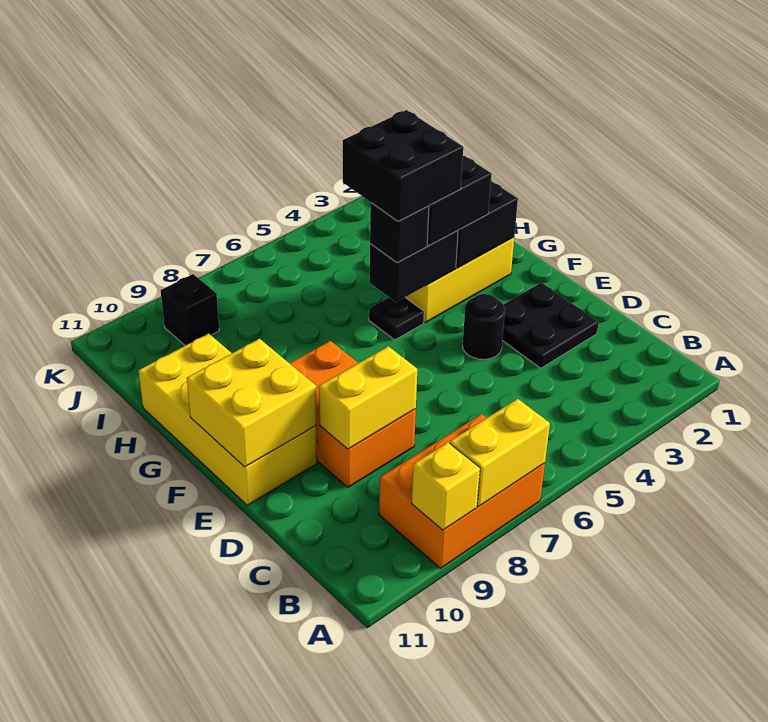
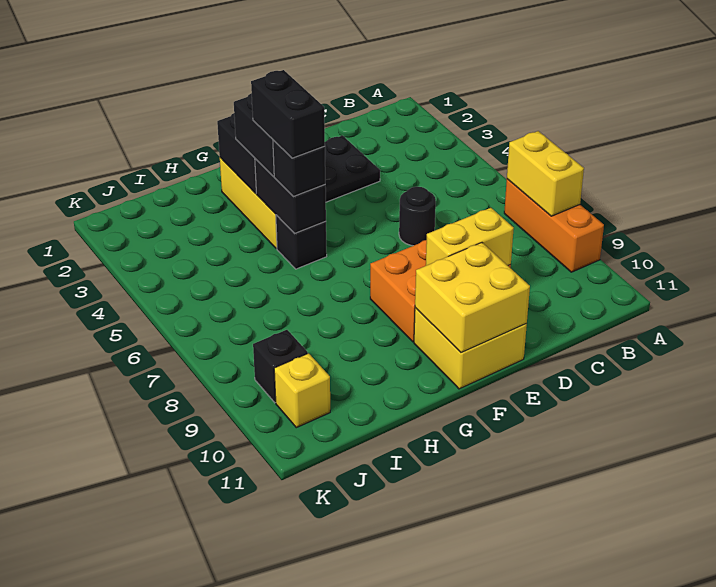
orange 2x3 brick [379,414,545,568] -> orange 1x3 brick [504,179,604,272]
yellow 1x1 brick [412,442,480,530] -> yellow 1x1 brick moved to [274,353,330,428]
yellow 1x2 brick [319,346,417,449] -> yellow 1x2 brick turned to [426,208,514,266]
black 1x1 round brick [463,294,505,359] -> black 1x1 round brick moved to [399,187,436,246]
yellow 2x4 brick [138,334,317,505] -> yellow 2x2 brick [414,308,527,389]
black 2x2 brick [343,110,463,221] -> black 1x2 brick [251,70,325,158]
black 1x1 plate [369,298,424,340] -> black 1x1 brick [276,215,327,269]

